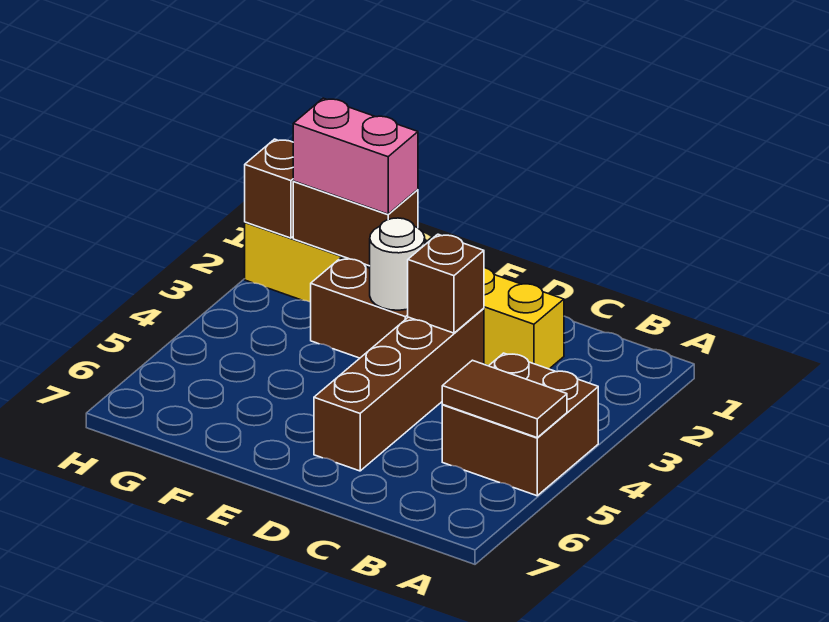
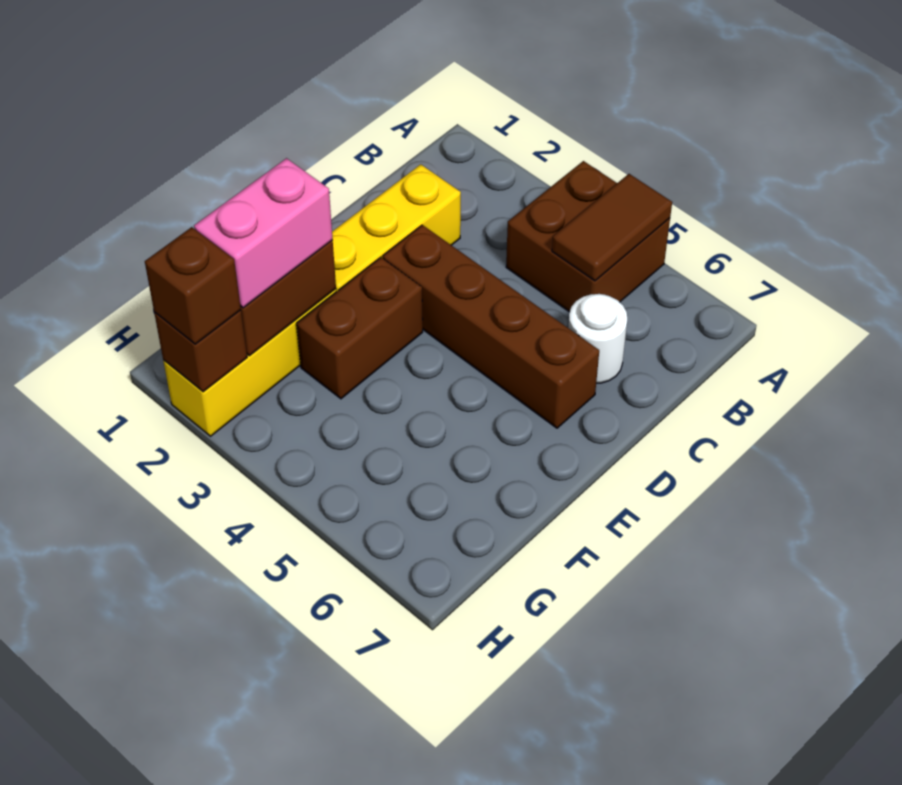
brown 1x1 brick [408,234,484,333] -> brown 1x1 brick moved to [145,227,241,344]
white 1x1 round brick [370,218,425,310] -> white 1x1 round brick moved to [568,294,627,383]

